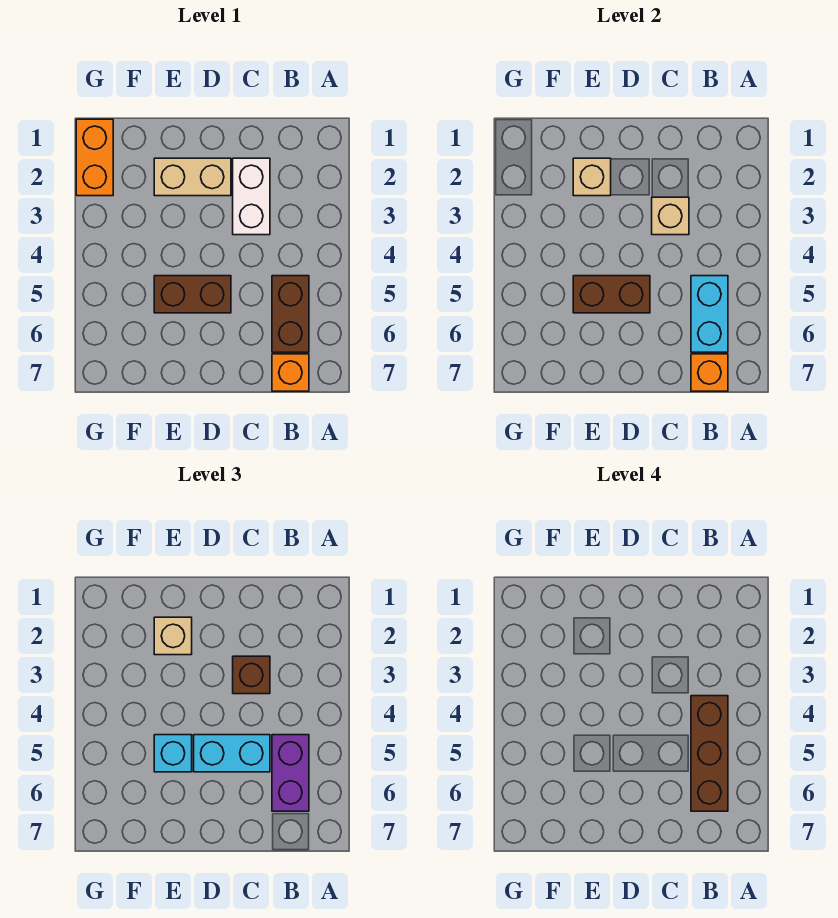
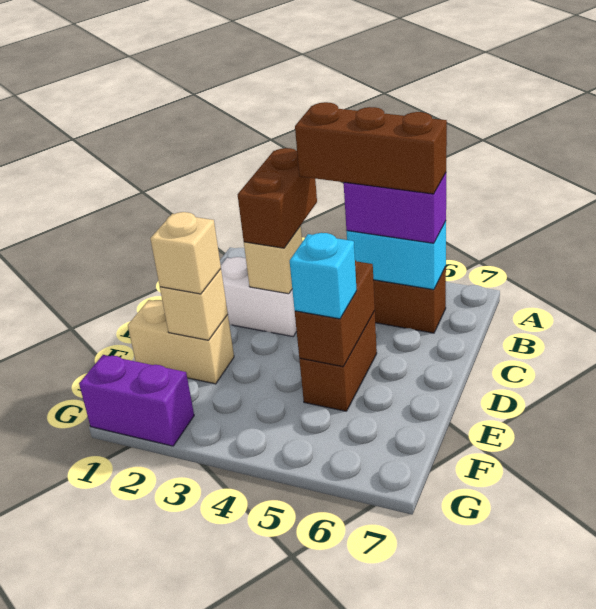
orange 1x1 brick [272,354,309,391] -> none
orange 1x1 brick [691,354,728,391] -> none
brown 1x1 brick [233,656,270,694] -> brown 1x2 brick [238,148,317,248]
cyan 1x2 brick [194,735,270,772] -> none
tan 1x2 brick [154,158,231,196] -> tan 1x2 brick turned to [128,300,234,384]
orange 1x2 brick [76,119,113,196] -> purple 1x2 brick [79,355,194,446]

